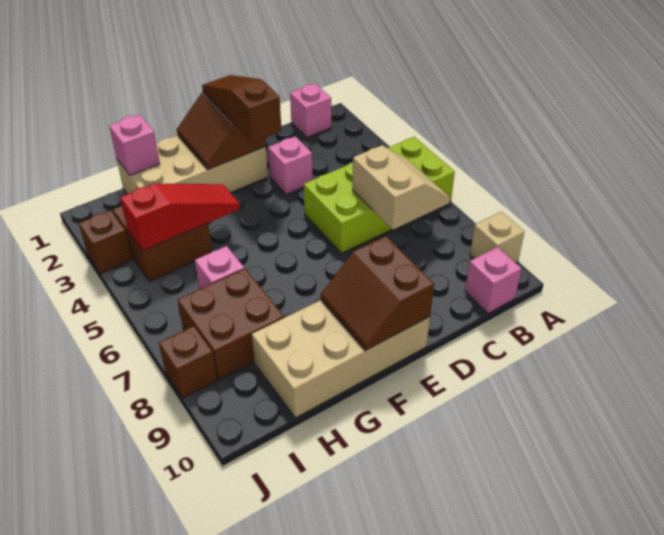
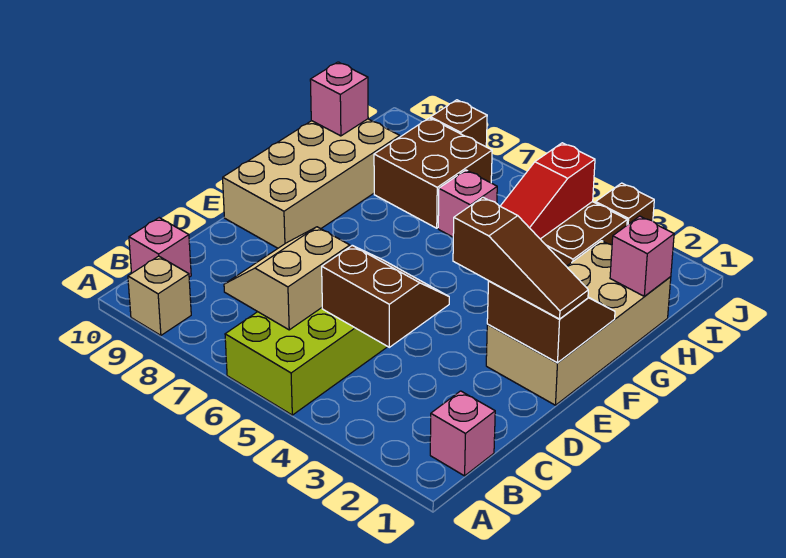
tan 2x2 slope [352,145,450,230] -> tan 2x2 slope turned to [224,227,350,330]
pink 1x1 brick [268,136,313,194] -> pink 1x1 brick moved to [310,62,368,136]
brown 2x2 slope [321,236,434,351] -> brown 2x2 slope moved to [322,246,449,347]

